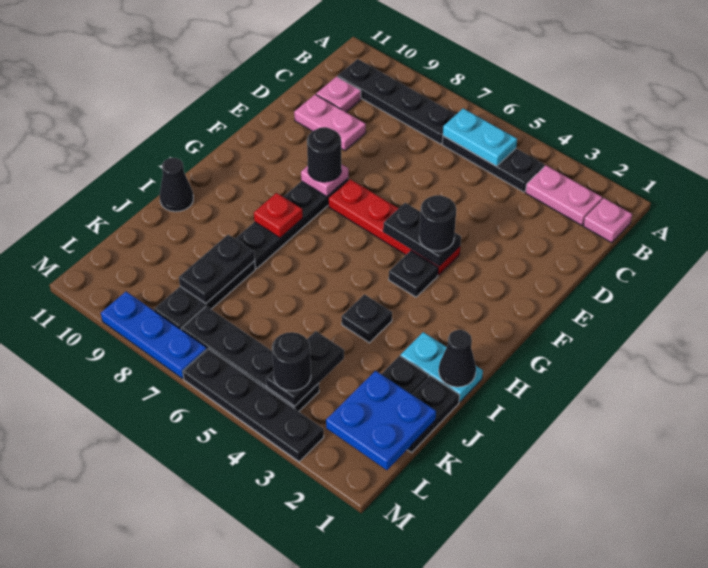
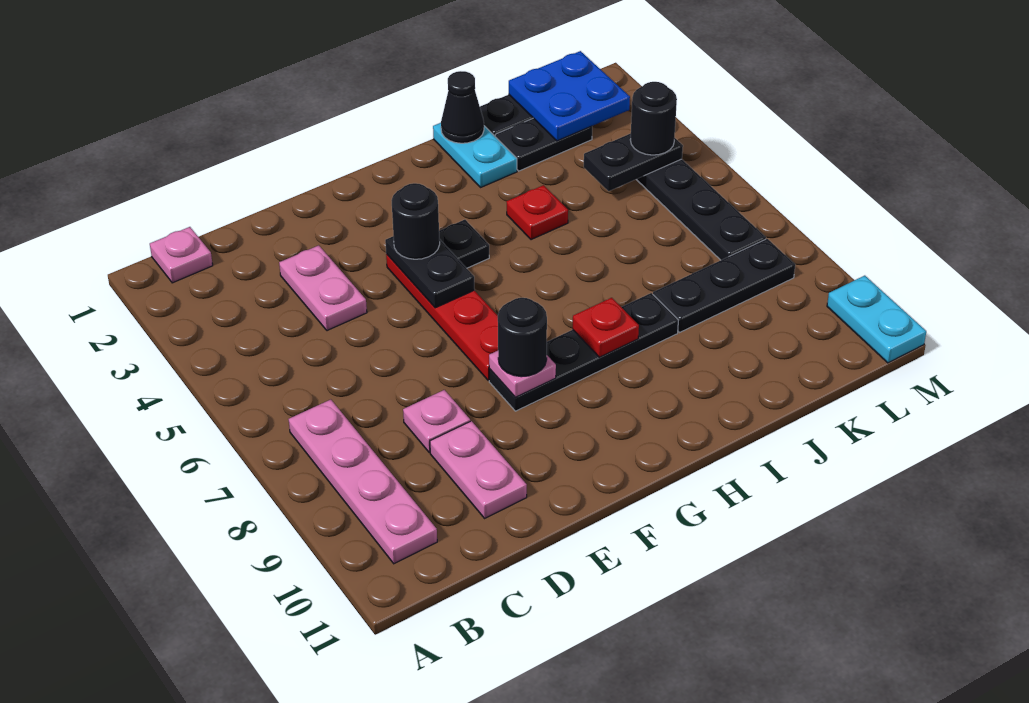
pink 1x2 plate [525,165,602,226] -> pink 1x2 plate moved to [279,245,367,331]
black 1x3 plate [442,136,544,192] -> none
cyan 1x2 plate [443,108,517,166] -> cyan 1x2 plate moved to [827,276,926,363]
black 1x4 plate [338,59,456,144] -> pink 1x4 plate [289,400,437,564]
pink 1x1 plate [316,76,361,112] -> pink 1x1 plate moved to [403,390,470,453]
black 1x1 plate [342,294,392,343] -> red 1x1 plate [506,185,568,240]
black 1x1 cone [160,158,193,212] -> none
black 1x2 plate [179,235,255,303] -> none
black 1x4 plate [183,349,324,462] -> none
blue 1x3 plate [101,292,207,379] -> none

